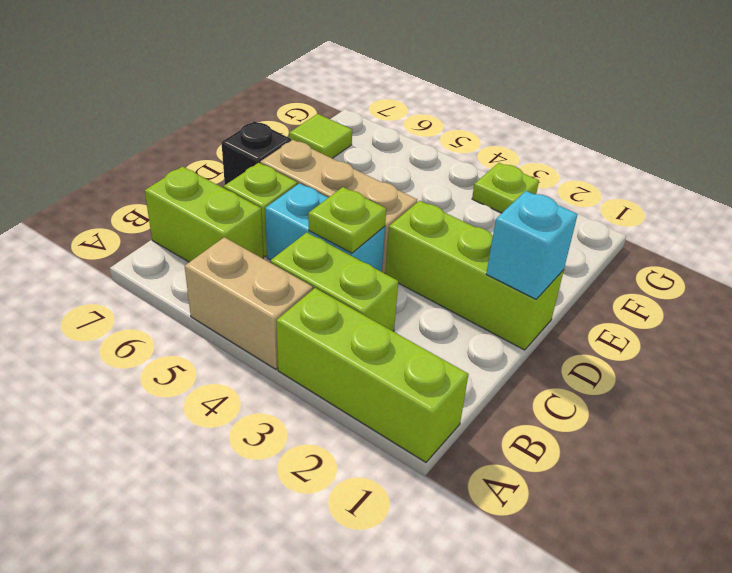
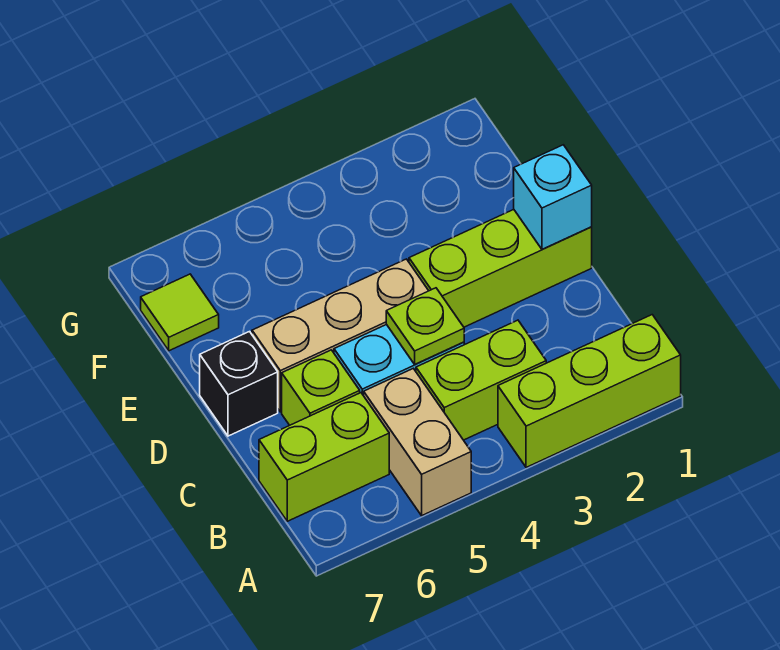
tan 1x2 brick [185,237,313,369] -> tan 1x2 brick turned to [364,368,471,516]
lime 1x1 plate [472,163,539,213] -> none

